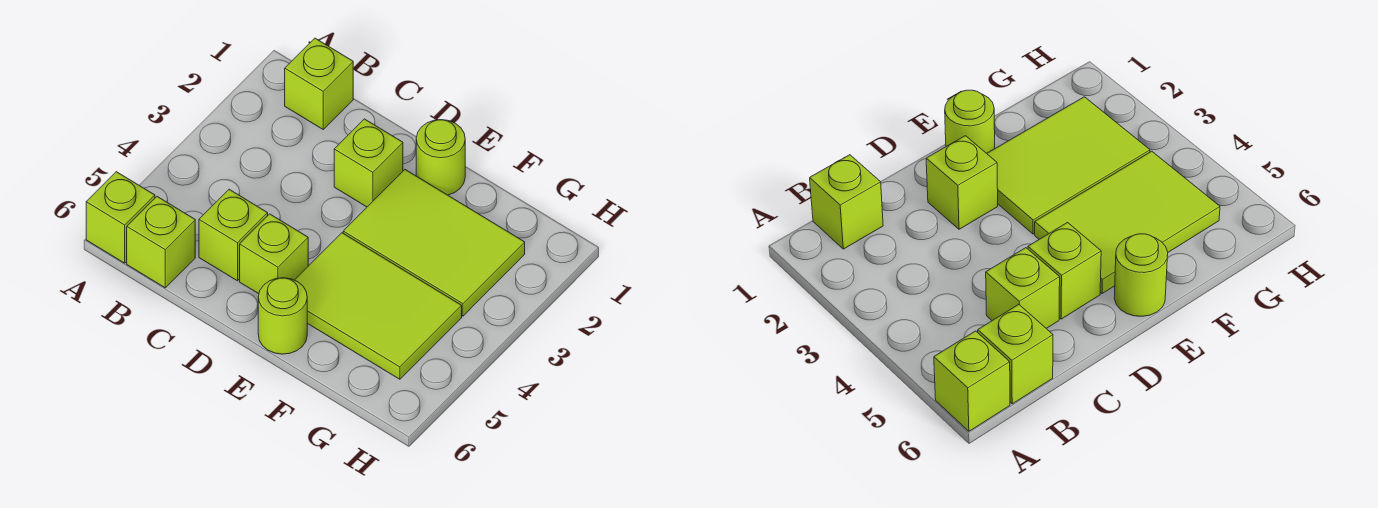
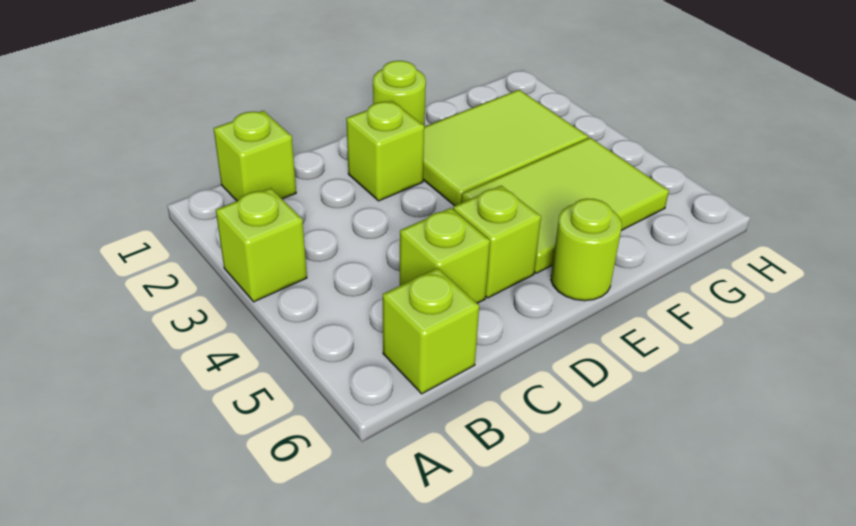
lime 1x1 brick [86,172,155,263] -> lime 1x1 brick moved to [216,188,307,302]

